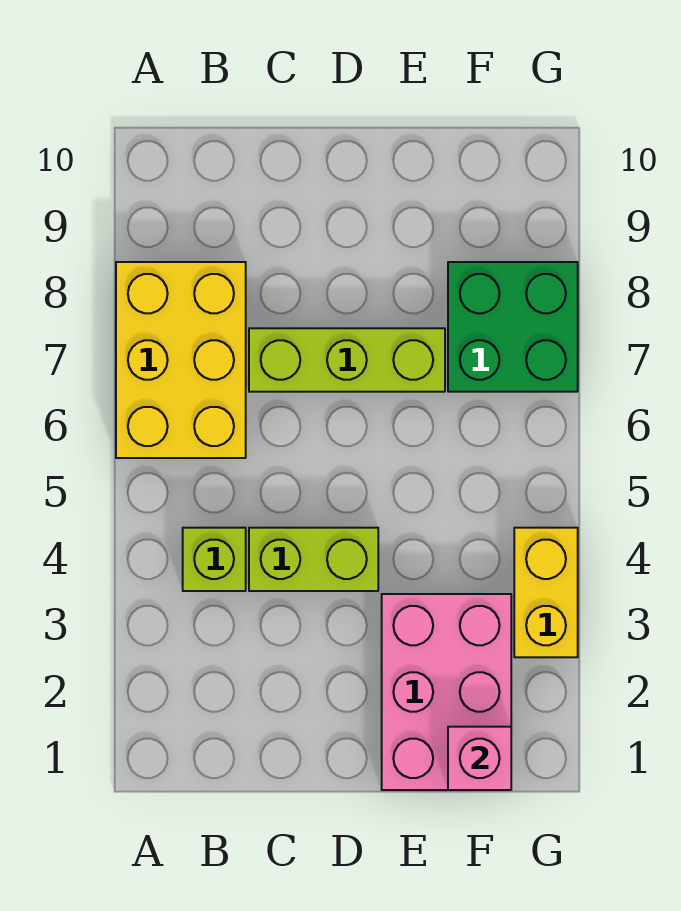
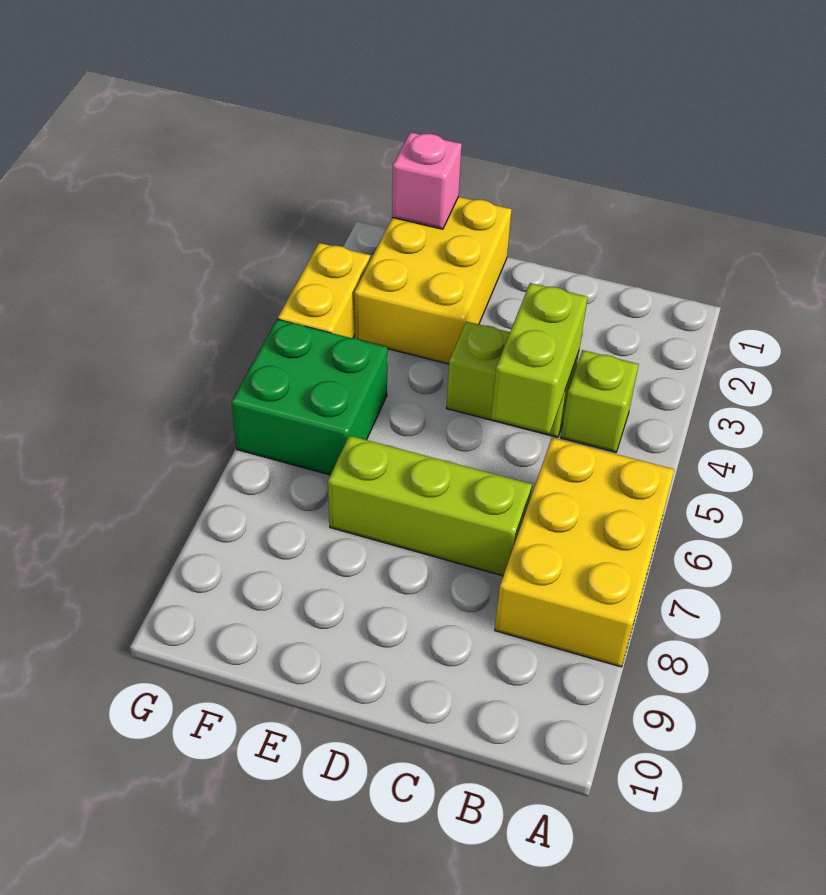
none -> lime 1x2 brick [491,283,588,434]
pink 2x3 brick [382,594,511,790] -> yellow 2x3 brick [354,197,512,364]
green 2x2 brick [448,262,578,392] -> green 2x2 brick moved to [231,319,388,475]

